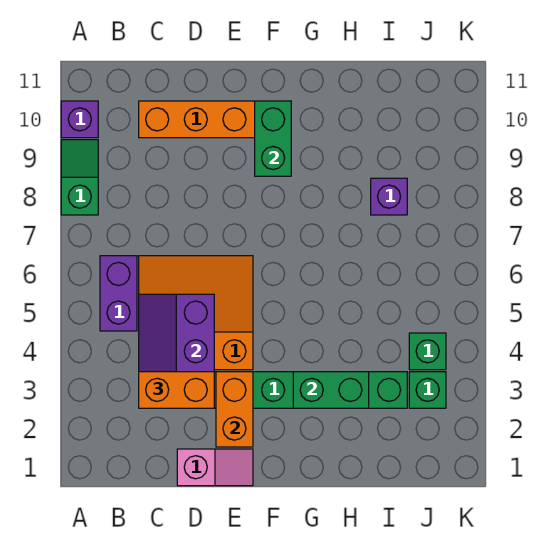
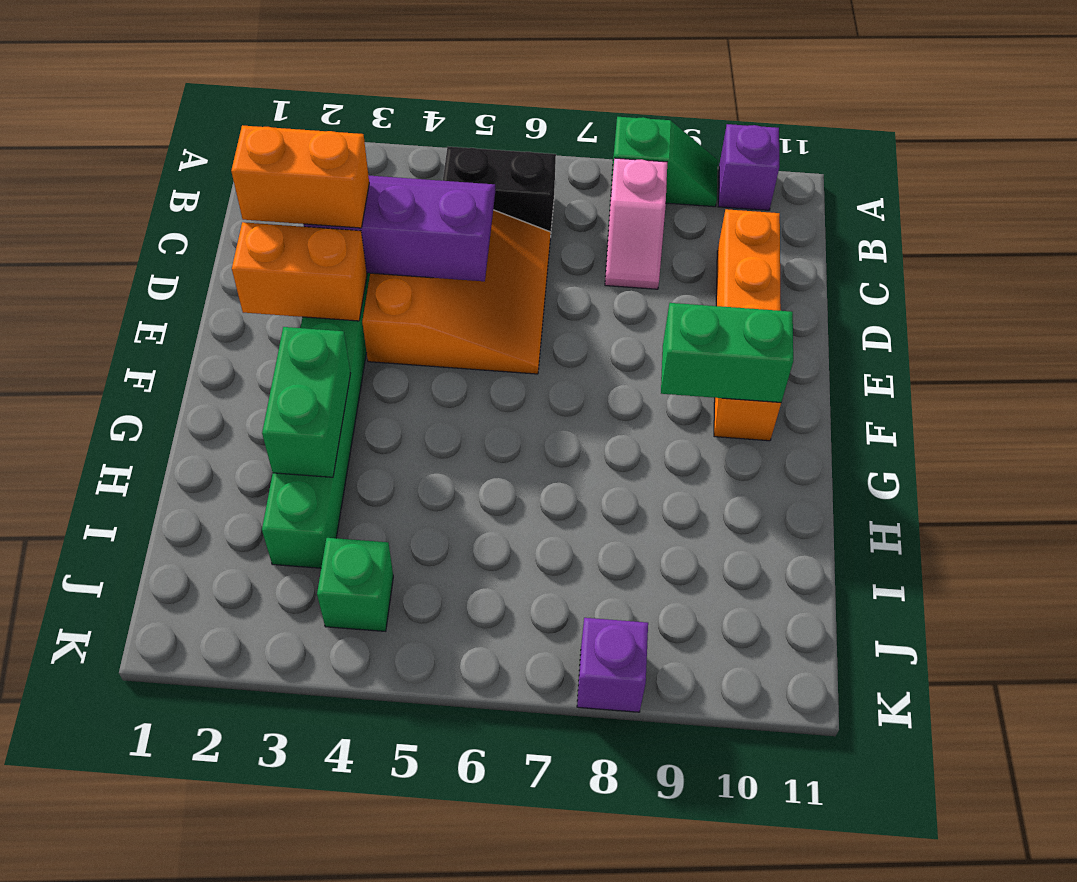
purple 1x2 brick [100,256,137,331] -> black 1x2 brick [443,147,556,237]
orange 1x2 brick [139,372,214,408] -> orange 1x2 brick turned to [231,125,369,228]
pink 1x2 slope [177,449,253,486] -> pink 1x2 slope moved to [605,158,667,289]
purple 1x1 brick [371,178,407,215] -> purple 1x1 brick moved to [577,618,648,712]
green 1x1 brick [409,372,446,408] -> none

